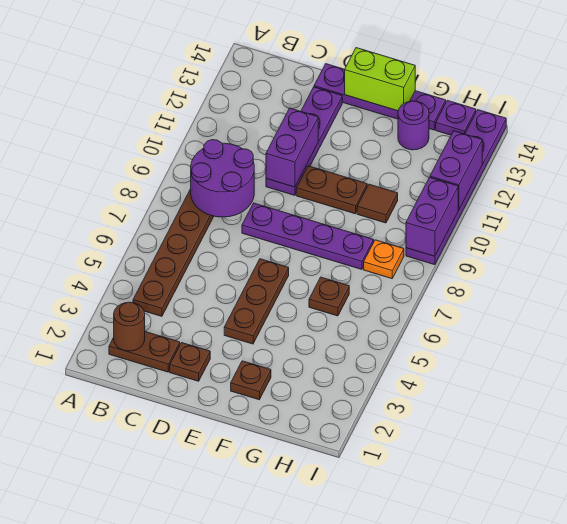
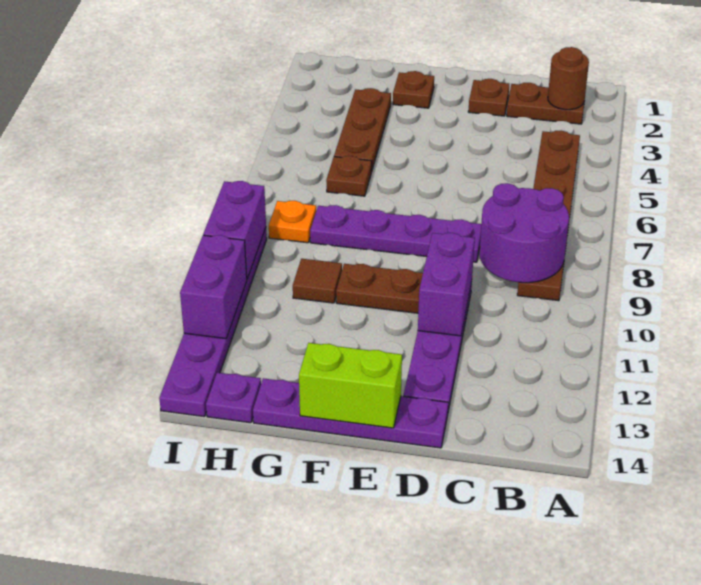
brown 1x3 plate [224,259,289,344] -> brown 1x3 plate moved to [334,88,391,172]
purple 1x1 round brick [398,101,429,150] -> none

